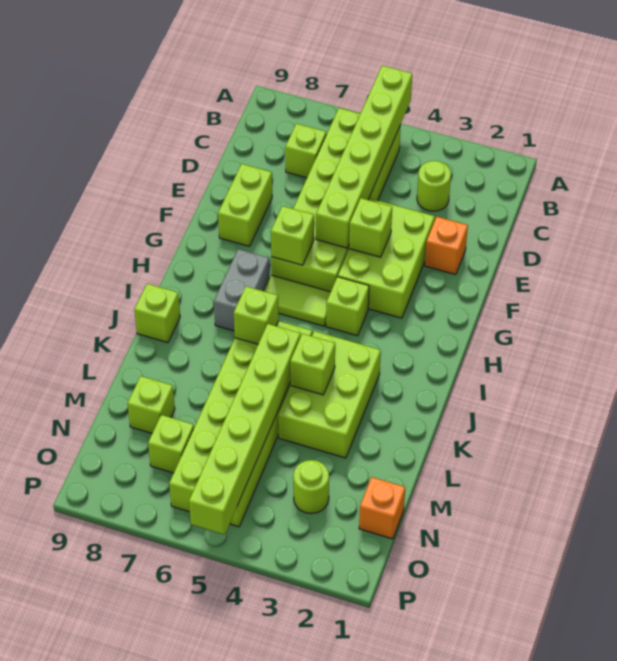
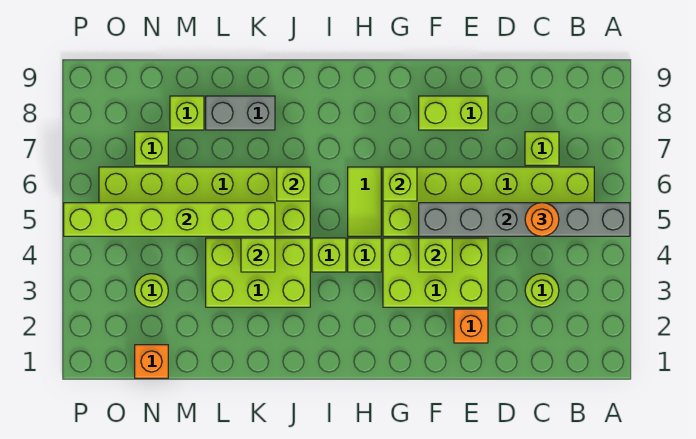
lime 1x6 brick [316,66,412,248] -> grey 1x6 brick [419,203,630,236]
none -> orange 1x1 round brick [525,203,559,236]
grey 1x2 brick [214,249,270,331] -> grey 1x2 brick moved to [206,96,275,130]
lime 1x1 brick [134,284,180,343] -> lime 1x1 brick moved to [312,238,346,272]

